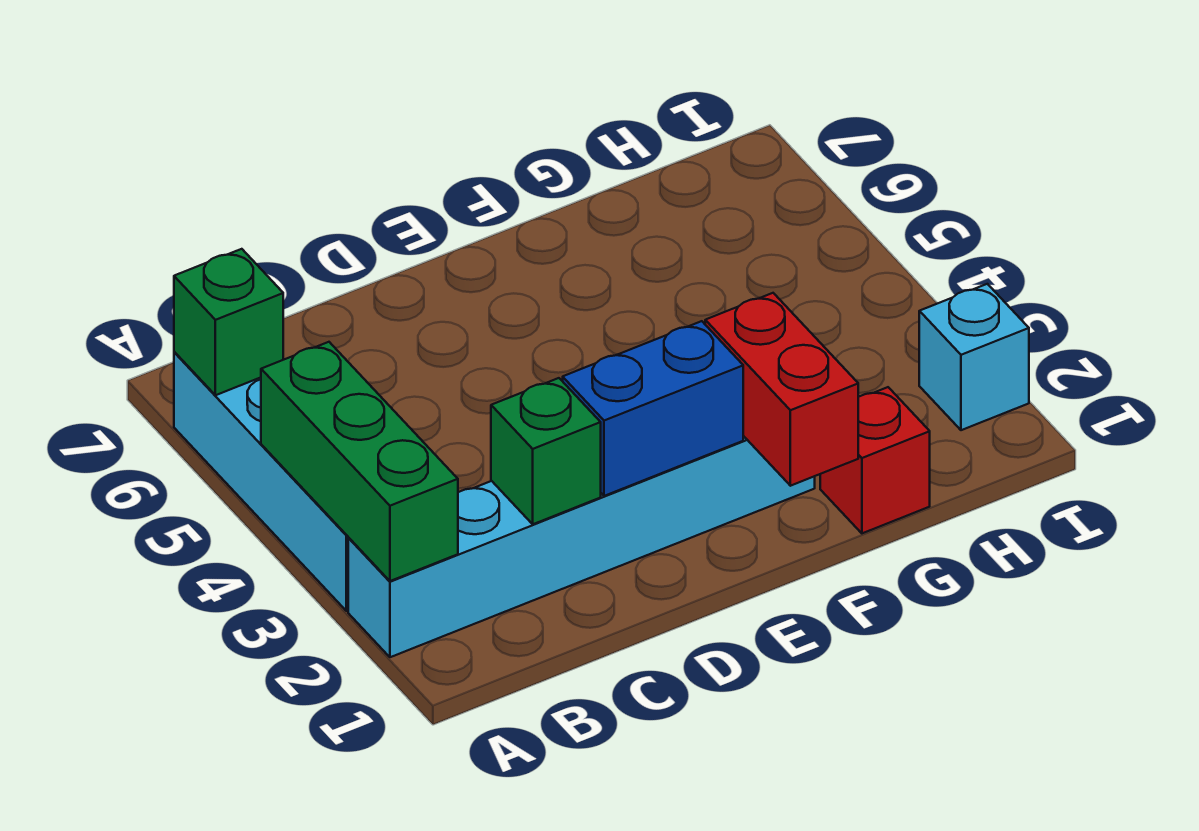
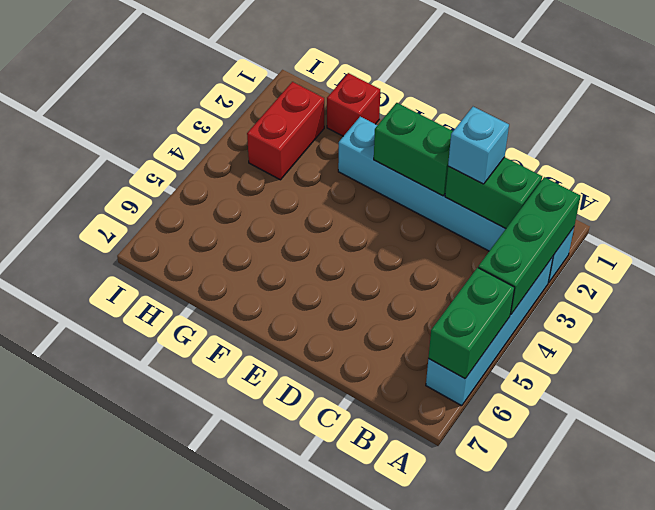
green 1x1 brick [174,249,283,395] -> green 1x2 brick [428,268,515,378]
green 1x1 brick [491,378,601,524] -> green 1x2 brick [445,157,542,229]
blue 1x2 brick [563,321,743,496] -> green 1x2 brick [374,103,453,196]
red 1x2 brick [705,293,858,486] -> red 1x2 brick moved to [247,82,324,180]
cyan 1x1 brick [919,284,1029,430] -> cyan 1x1 brick moved to [448,107,509,184]

